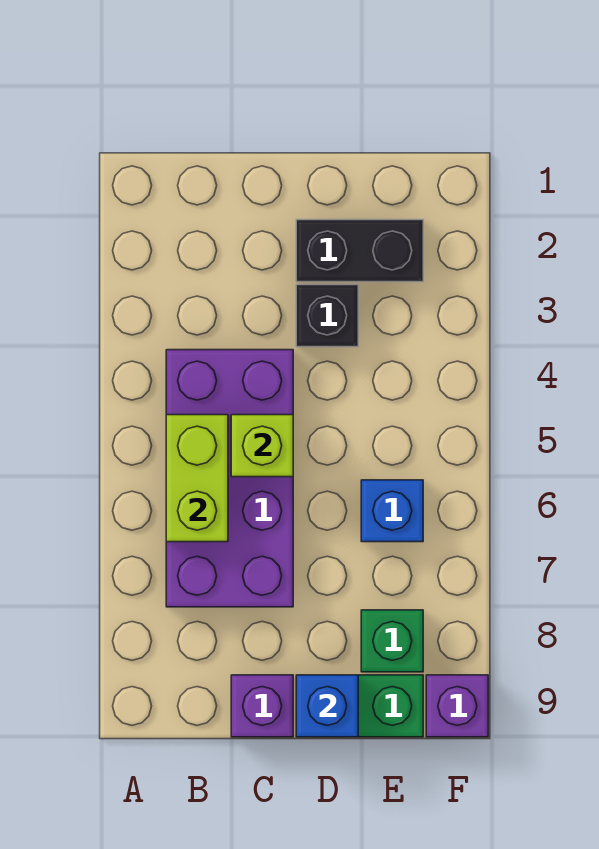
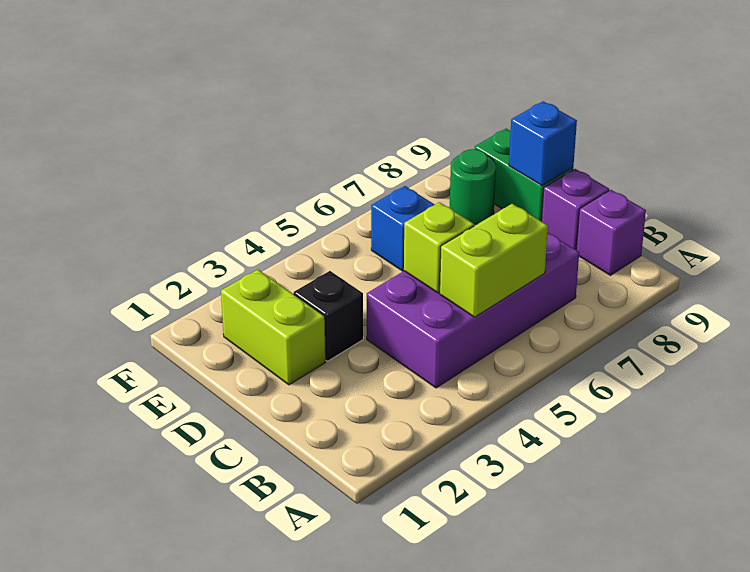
black 1x2 brick [296,220,423,282] -> lime 1x2 brick [221,270,326,385]
green 1x1 brick [361,610,423,672] -> green 1x1 round brick [450,149,496,225]
purple 1x1 brick [426,675,488,737] -> purple 1x1 brick moved to [576,190,646,275]

